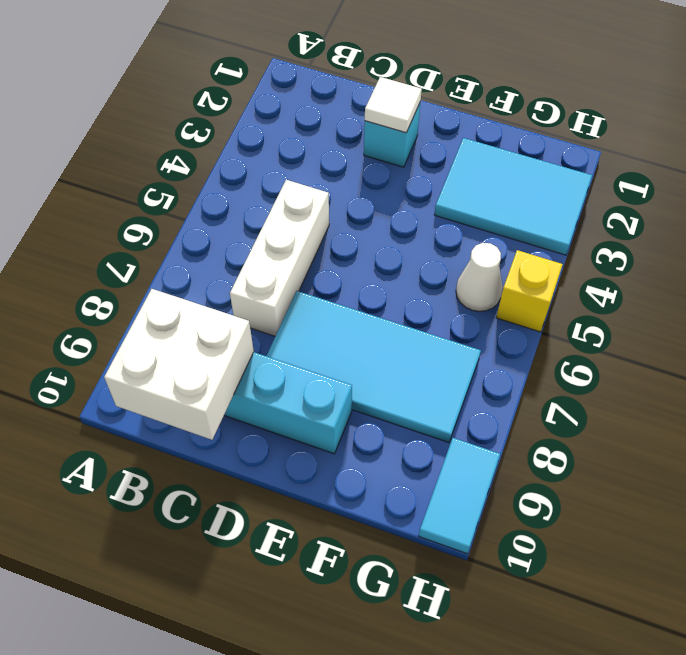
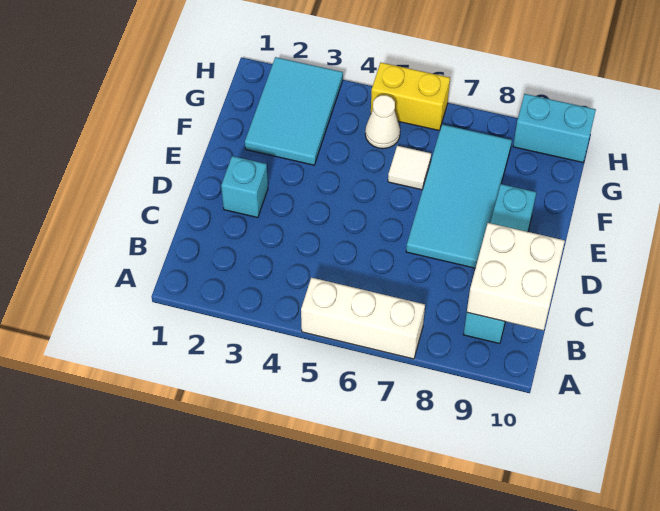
white 1x3 brick [230,180,329,336] -> white 1x3 brick moved to [301,278,425,359]
white 1x1 tile [365,77,422,133] -> white 1x1 tile moved to [388,146,431,190]
yellow 1x1 brick [496,250,563,332] -> yellow 1x2 brick [371,62,450,131]
cyan 1x2 tile [419,438,500,554] -> cyan 1x2 brick [513,94,596,162]

